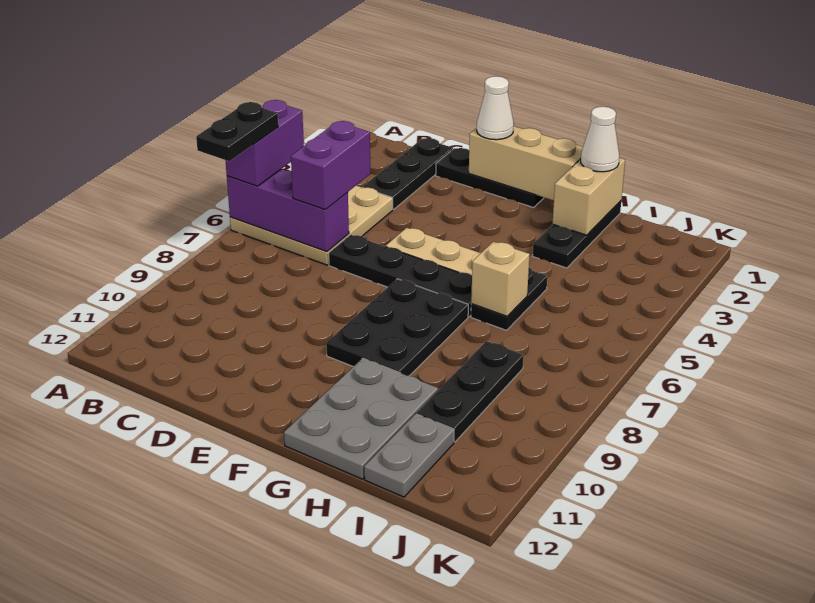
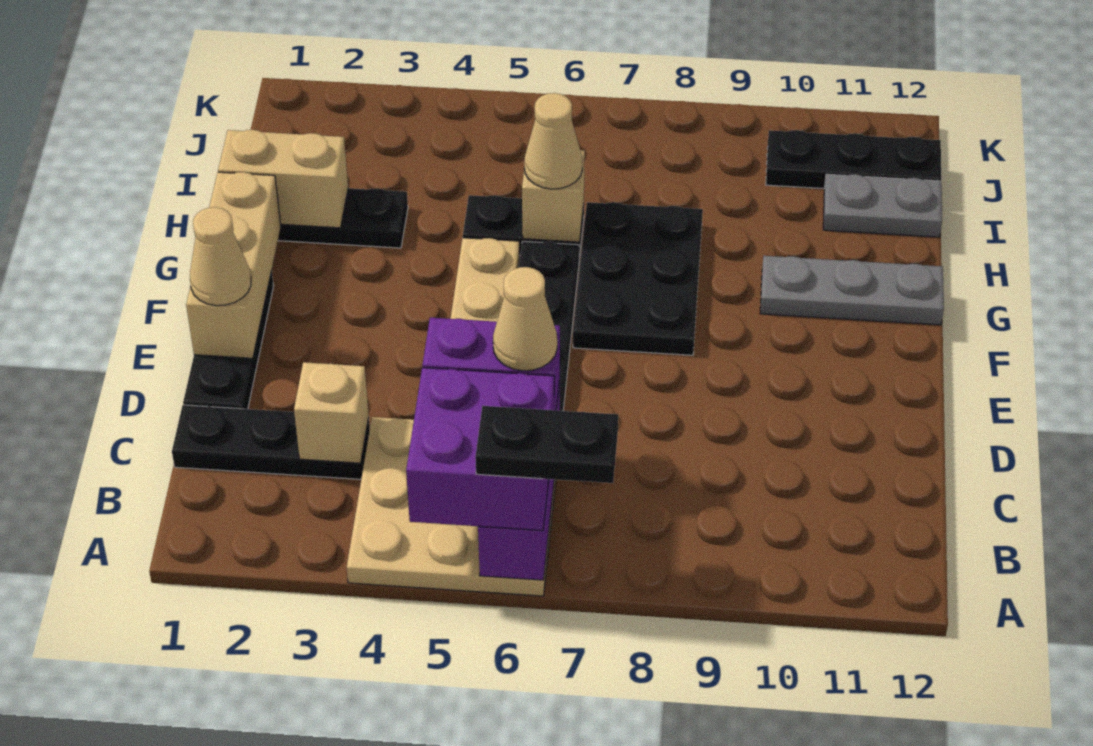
purple 1x2 brick [225,100,304,186] -> purple 2x2 brick [406,368,554,531]
none -> tan 1x1 brick [294,362,369,463]
none -> tan 1x1 cone [493,267,557,371]
white 1x1 cone [477,76,514,140] -> tan 1x1 cone [190,207,251,306]
black 2x3 plate [326,279,468,376] -> black 2x3 plate turned to [573,202,703,355]
grey 2x3 plate [284,358,438,479] -> grey 1x3 plate [760,256,944,325]
white 1x1 cone [581,107,619,172] -> none
none -> tan 1x1 cone [524,93,582,189]
black 1x3 plate [417,341,524,442] -> black 1x3 plate moved to [766,130,941,189]

